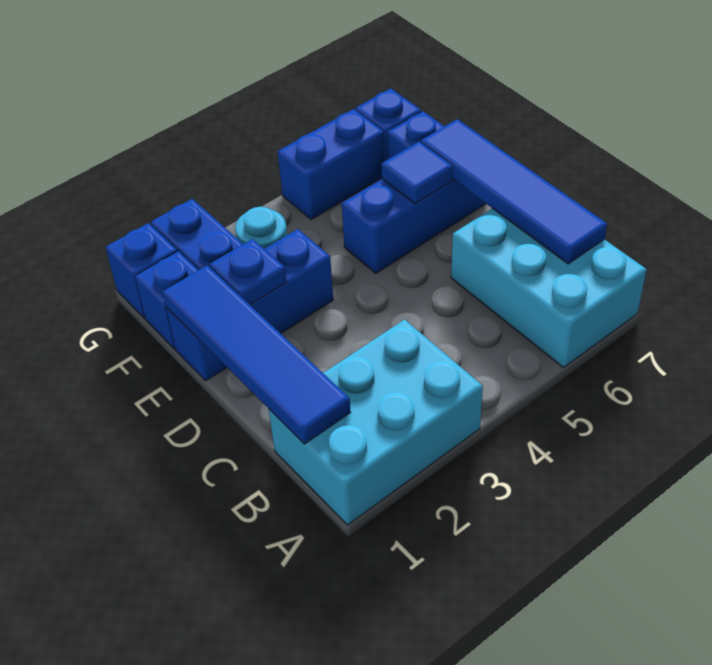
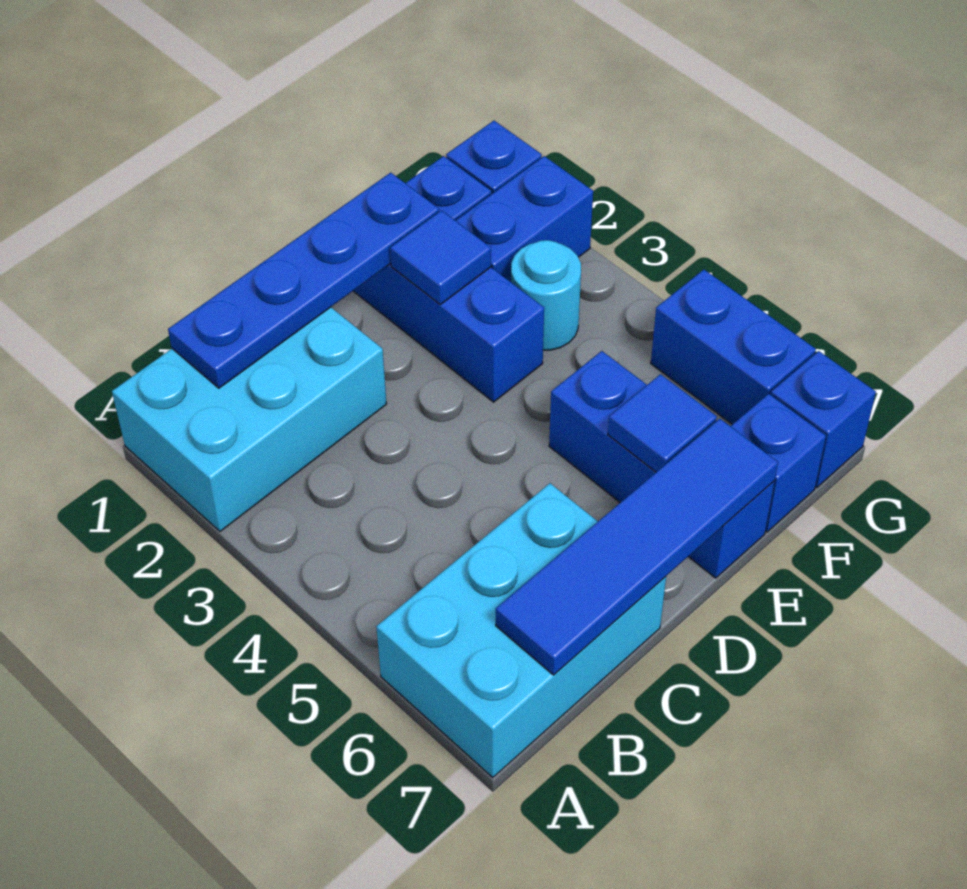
cyan 2x3 brick [269,319,483,525] -> cyan 2x3 brick turned to [112,307,387,531]
blue 1x4 tile [163,266,351,444] -> blue 1x4 plate [168,173,439,388]
blue 1x1 plate [210,239,286,305] -> blue 1x1 tile [390,210,491,304]

